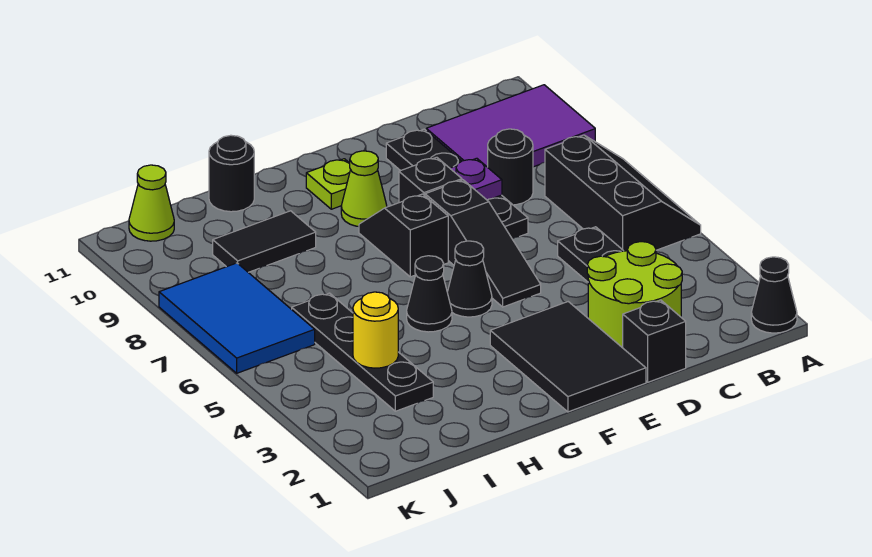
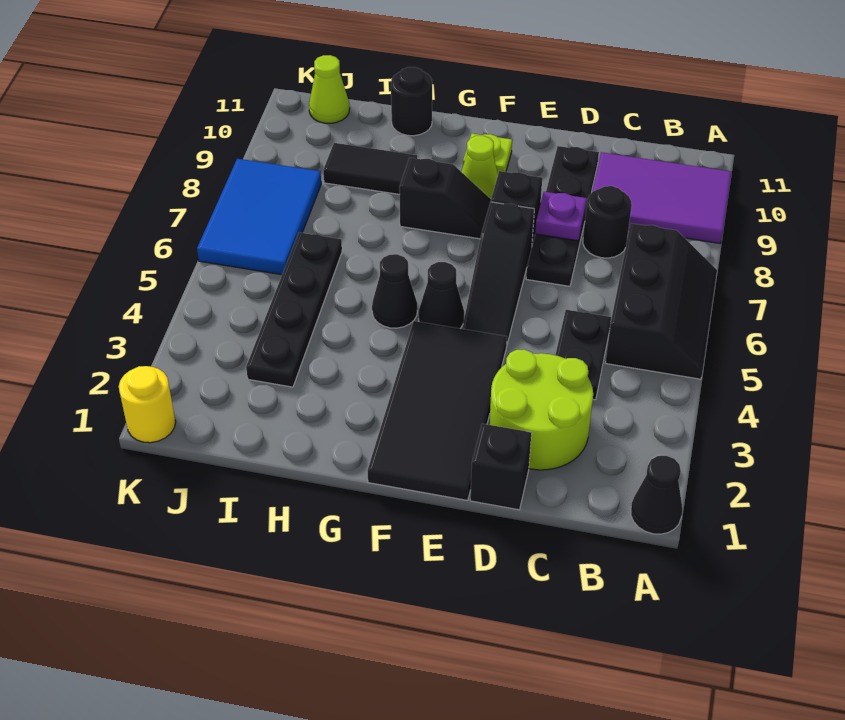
black 2x3 tile [490,302,646,412] -> black 2x4 tile [368,321,507,501]
black 1x2 slope [359,194,448,277] -> black 1x2 slope turned to [399,158,491,239]
yellow 1x1 round brick [353,292,398,368] -> yellow 1x1 round brick moved to [119,366,176,443]

